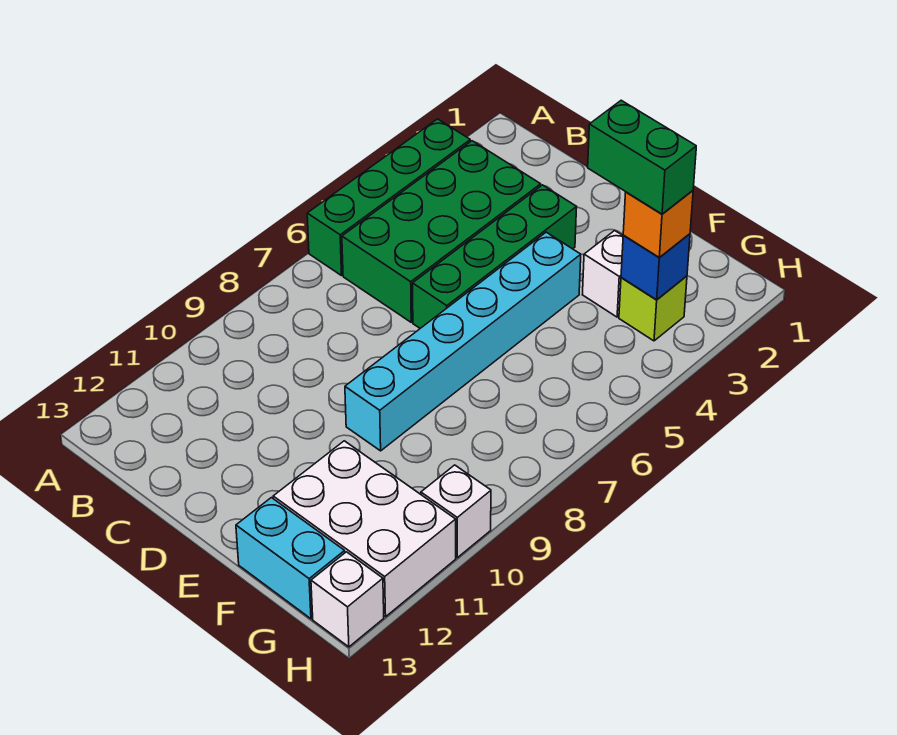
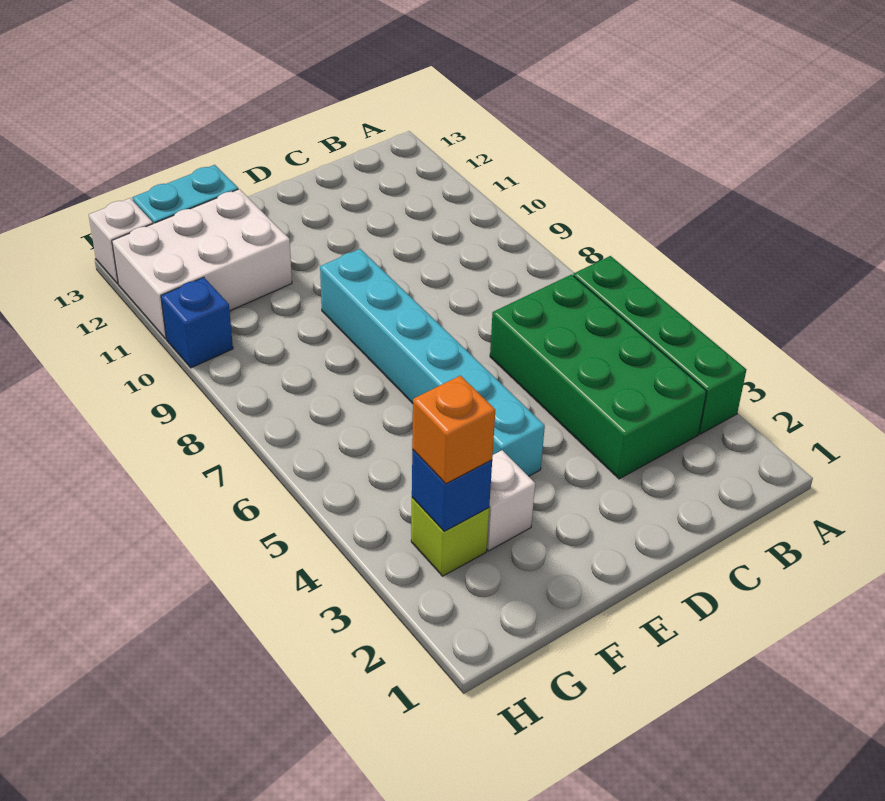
green 1x4 brick [413,185,577,328] -> none
green 1x2 brick [588,100,696,214] -> none
white 1x1 brick [421,465,491,558] -> blue 1x1 brick [161,277,233,368]

